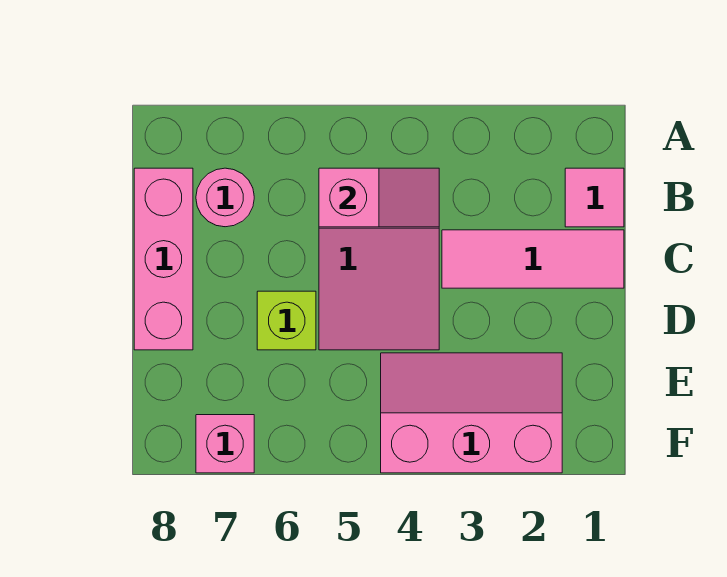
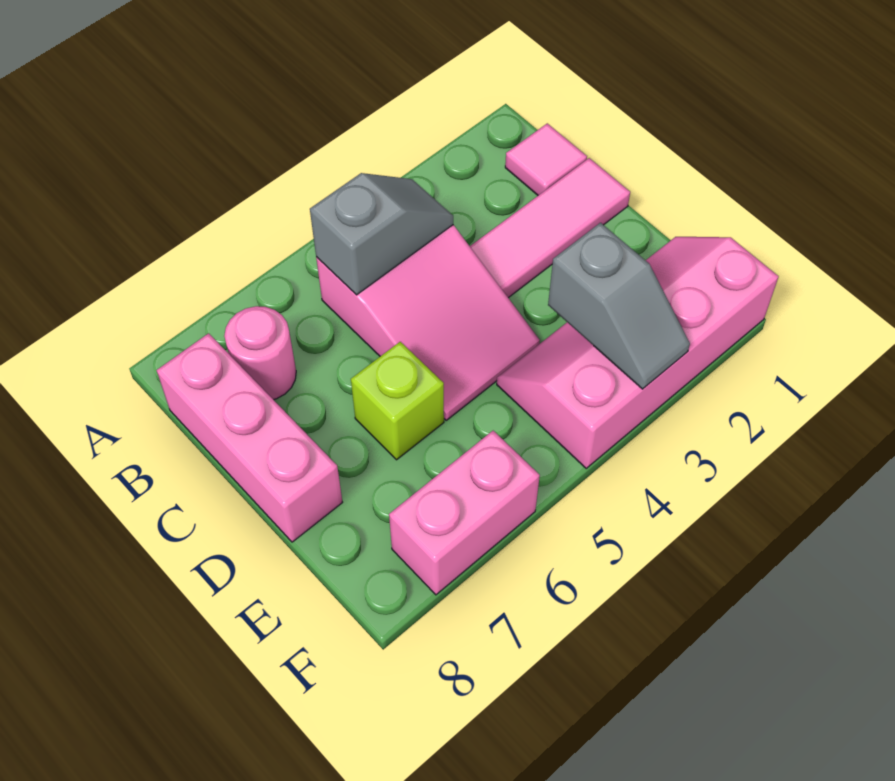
pink 1x2 slope [319,168,439,227] -> grey 1x2 slope [310,173,453,295]
pink 2x3 slope [381,353,562,473] -> pink 2x4 slope [497,237,779,468]
none -> grey 1x2 slope [548,223,690,389]
pink 1x1 brick [196,415,254,473] -> pink 1x2 brick [389,431,540,595]

